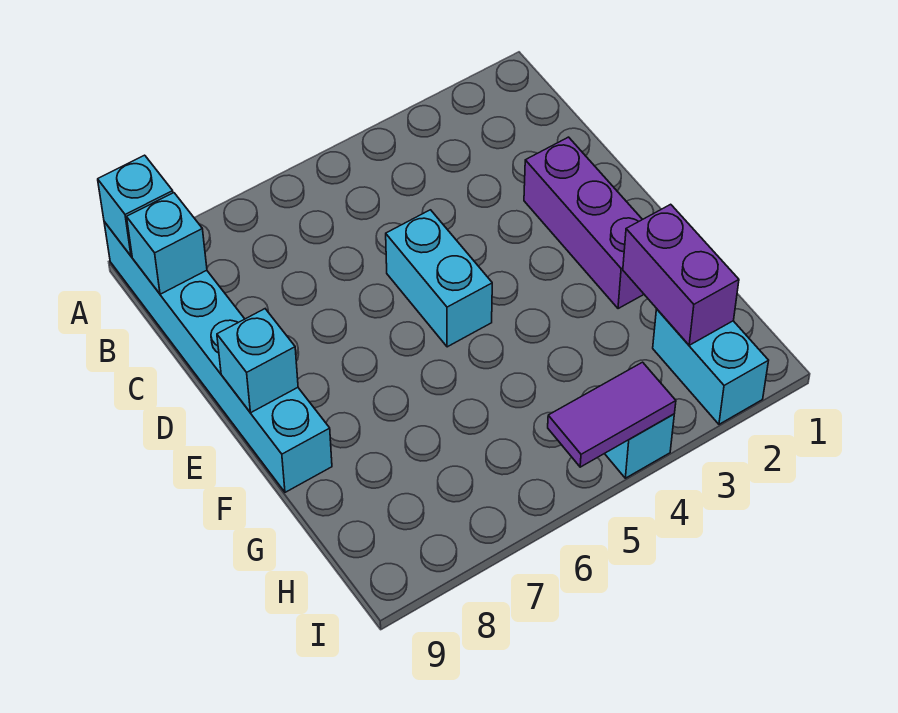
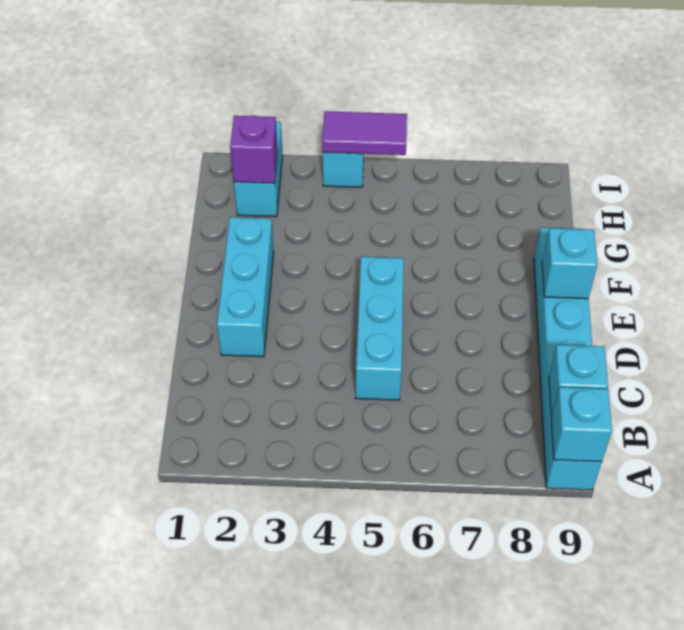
purple 1x3 brick [524,137,644,309] -> cyan 1x3 brick [217,217,274,357]
cyan 1x2 brick [386,210,492,347] -> cyan 1x3 brick [356,257,404,400]
purple 1x2 brick [623,204,739,345] -> purple 1x1 brick [230,115,278,183]

